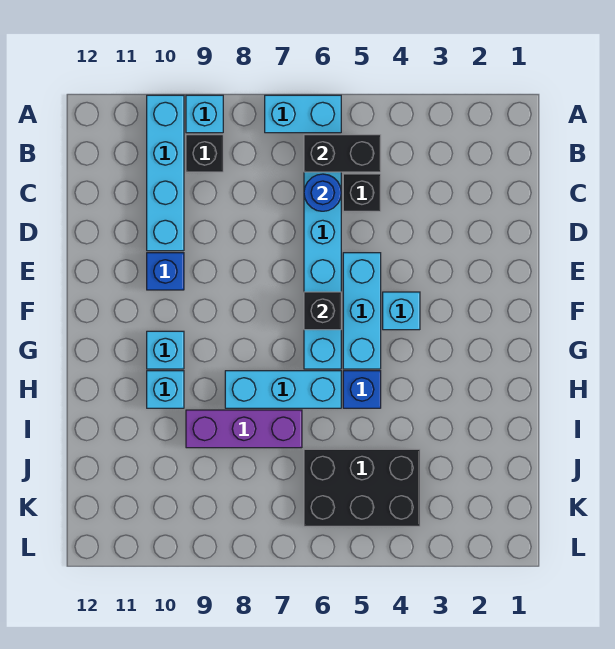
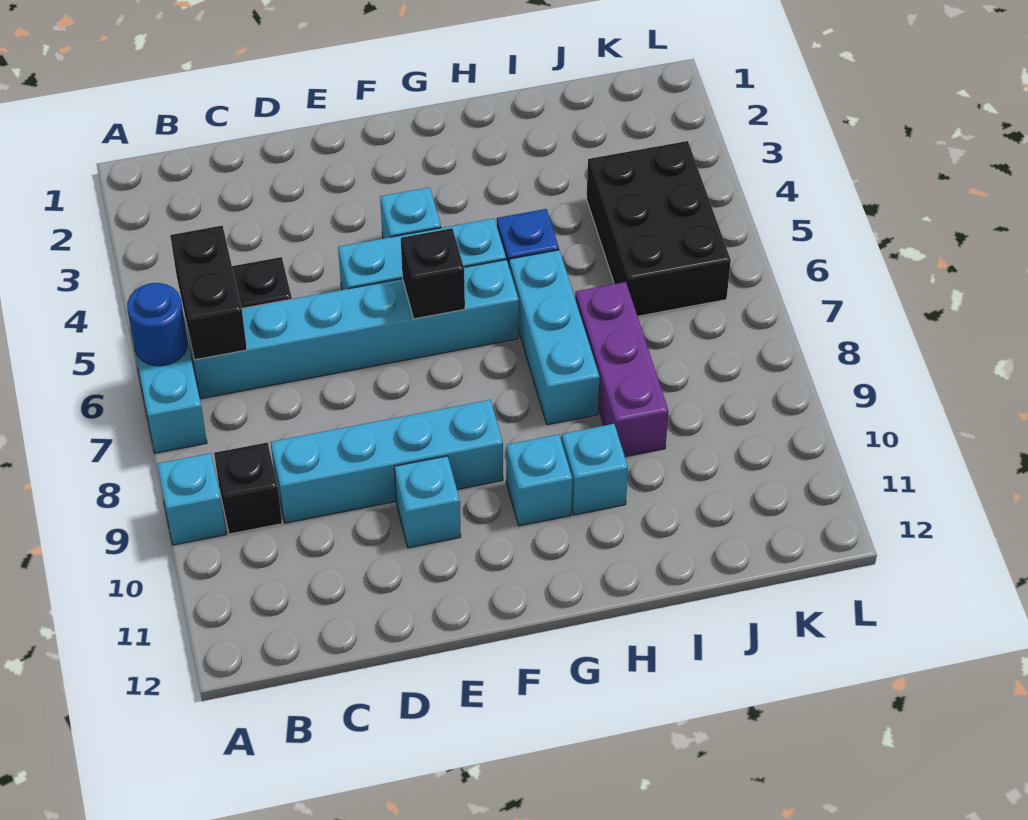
cyan 1x4 brick [147,95,184,251] -> cyan 1x4 brick moved to [271,400,503,523]
blue 1x1 round brick [304,174,341,211] -> blue 1x1 round brick moved to [127,283,187,366]
blue 1x1 brick [147,253,184,290] -> cyan 1x1 brick [394,456,461,548]

